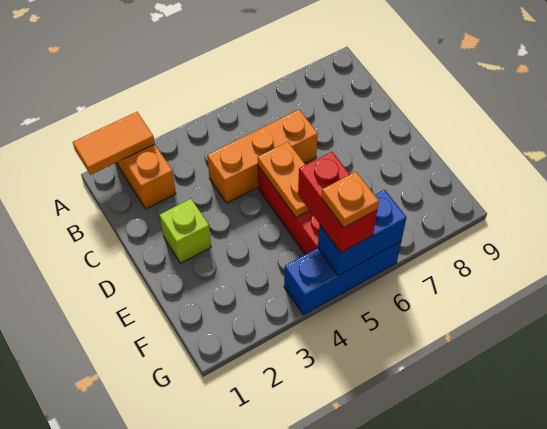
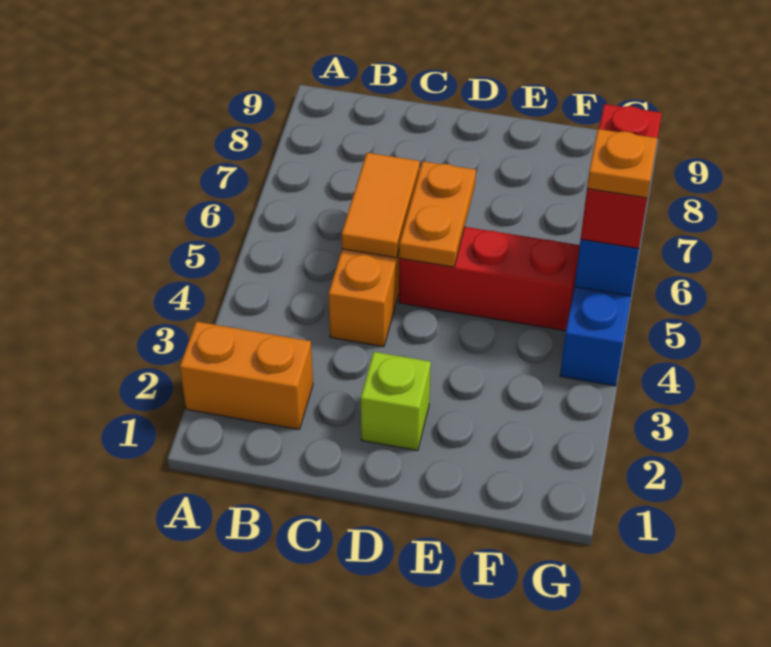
orange 1x2 tile [73,112,155,175] -> orange 1x2 tile moved to [342,153,420,258]
orange 1x2 plate [258,142,310,218] -> orange 1x2 plate turned to [399,161,476,267]
red 1x2 brick [298,152,377,252] -> red 1x2 brick turned to [581,104,662,249]

